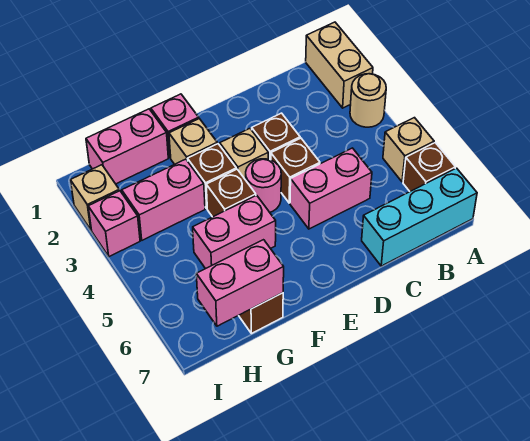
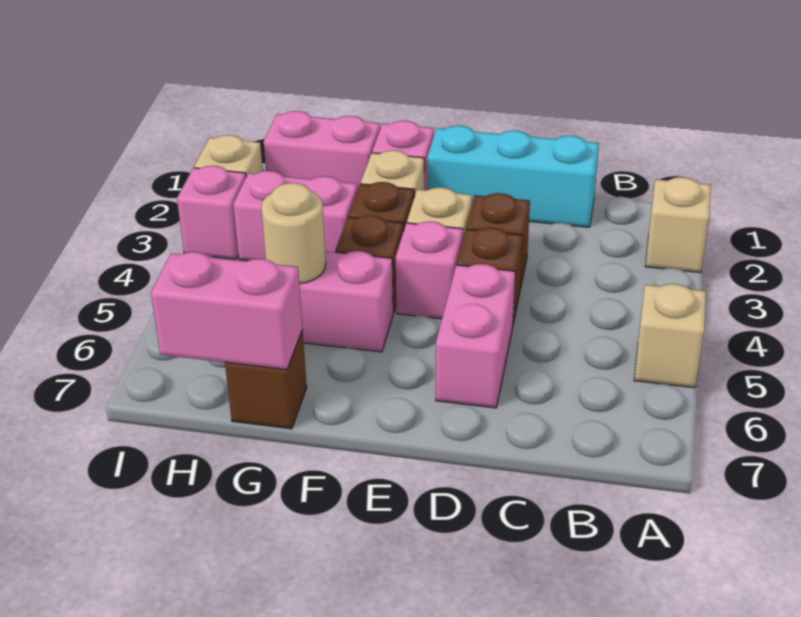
tan 1x2 brick [306,22,373,108] -> tan 1x1 brick [645,177,711,273]
tan 1x1 round brick [350,74,386,127] -> tan 1x1 round brick moved to [261,183,326,284]
brown 1x1 brick [403,143,455,191] -> none
cyan 1x3 brick [362,168,477,266] -> cyan 1x3 brick moved to [427,126,599,227]
pink 1x2 brick [290,148,372,229] -> pink 1x2 brick turned to [436,264,515,408]
pink 1x1 round brick [246,159,281,212] -> pink 1x1 brick [396,221,463,319]

